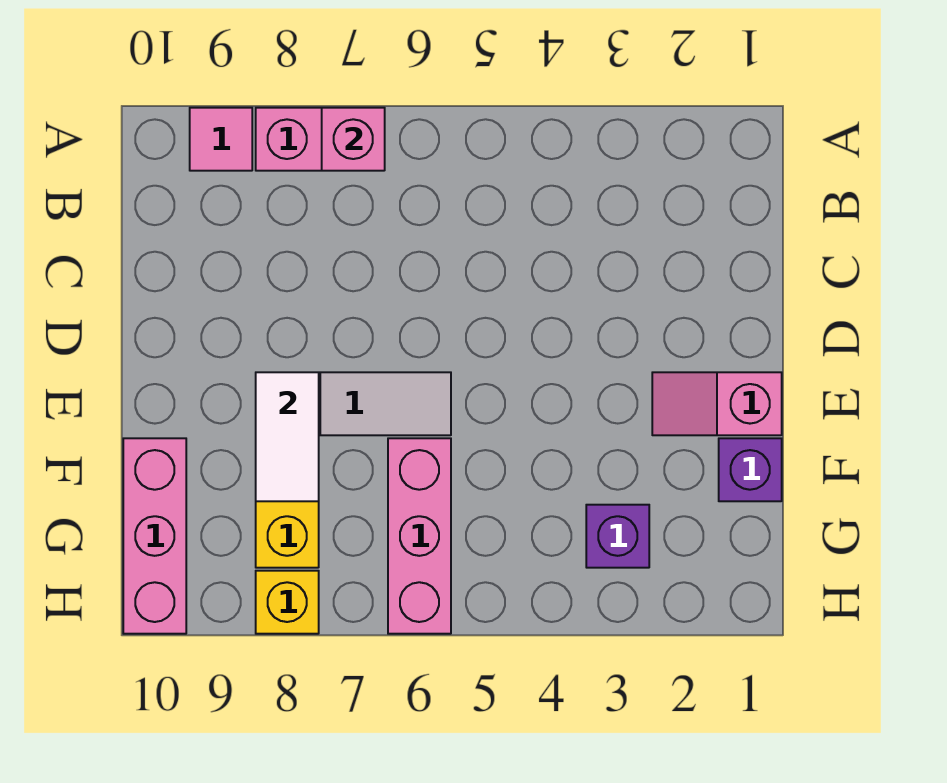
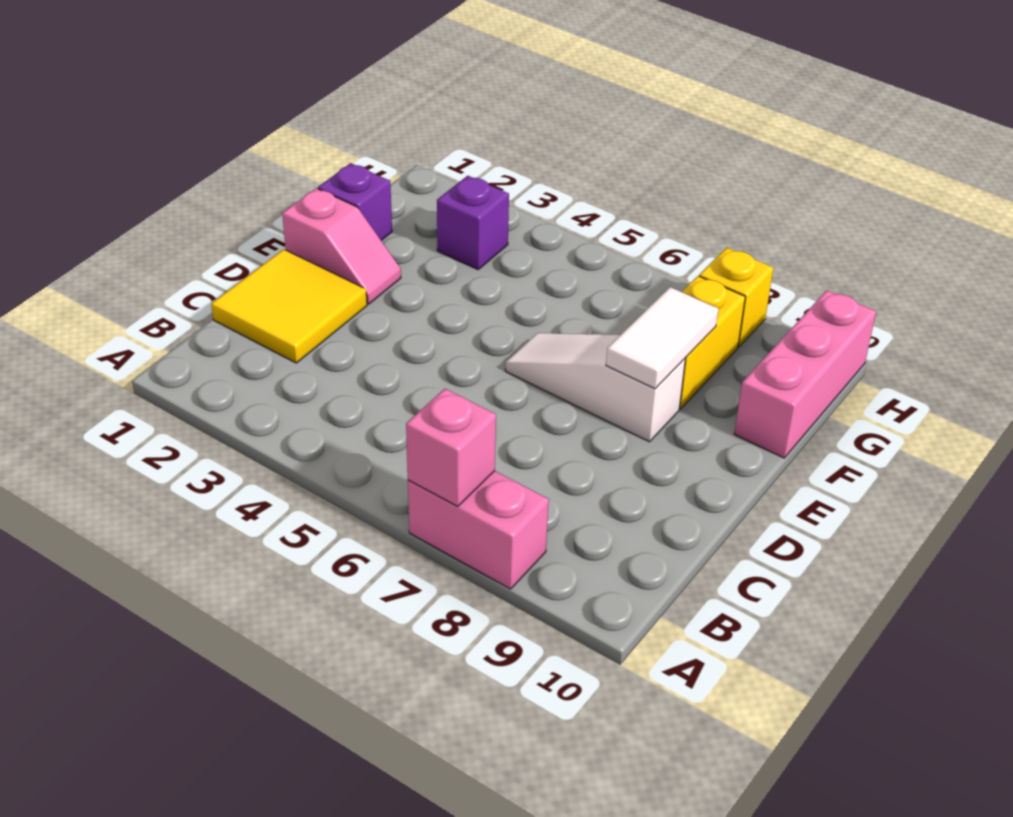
pink 1x1 tile [190,108,252,171] -> none
none -> yellow 2x2 tile [211,249,367,363]
pink 1x3 brick [388,438,451,634] -> none

